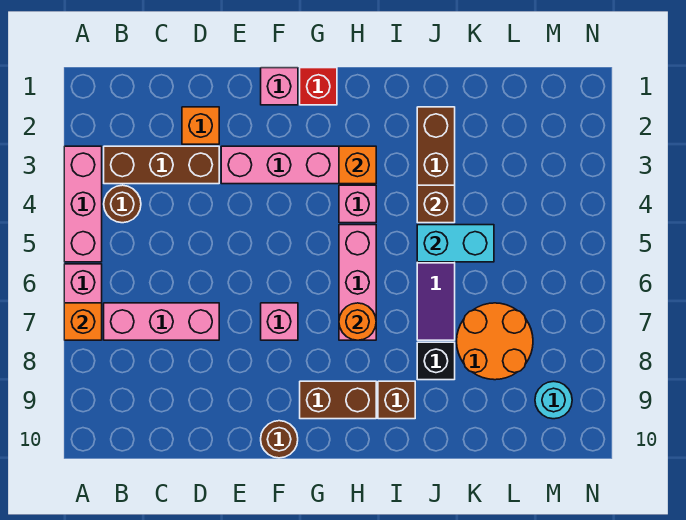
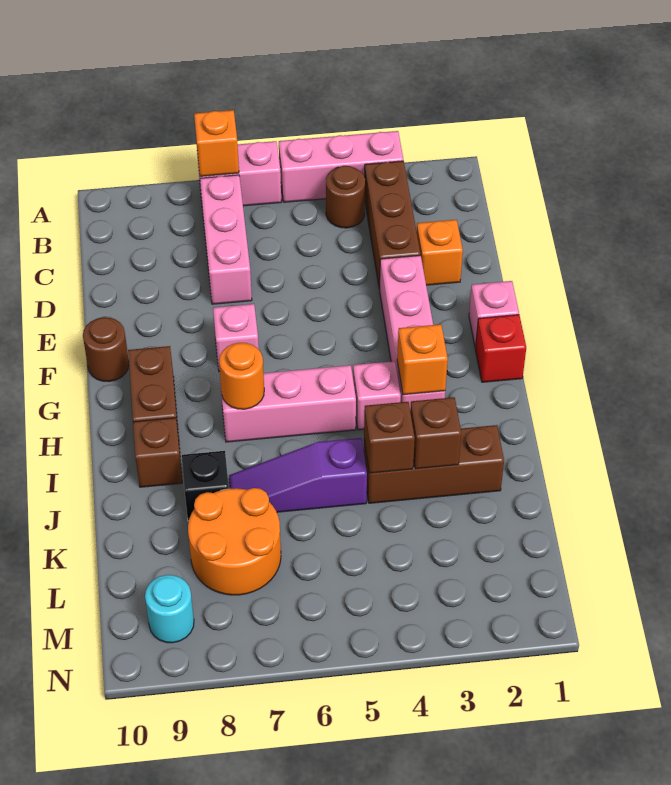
none -> brown 1x1 brick [410,397,461,469]
cyan 1x2 brick [417,225,494,262] -> none

